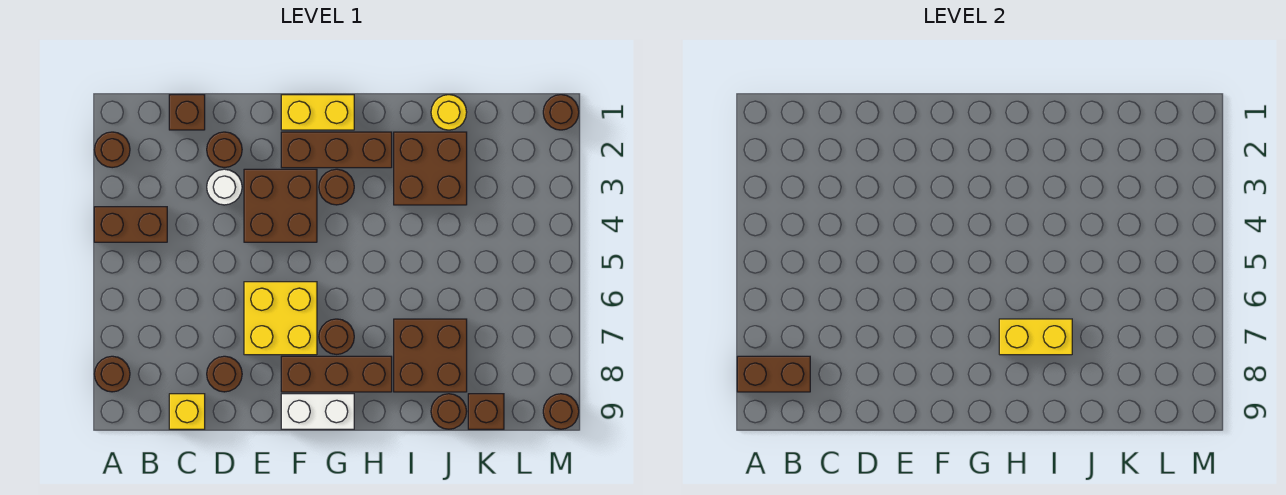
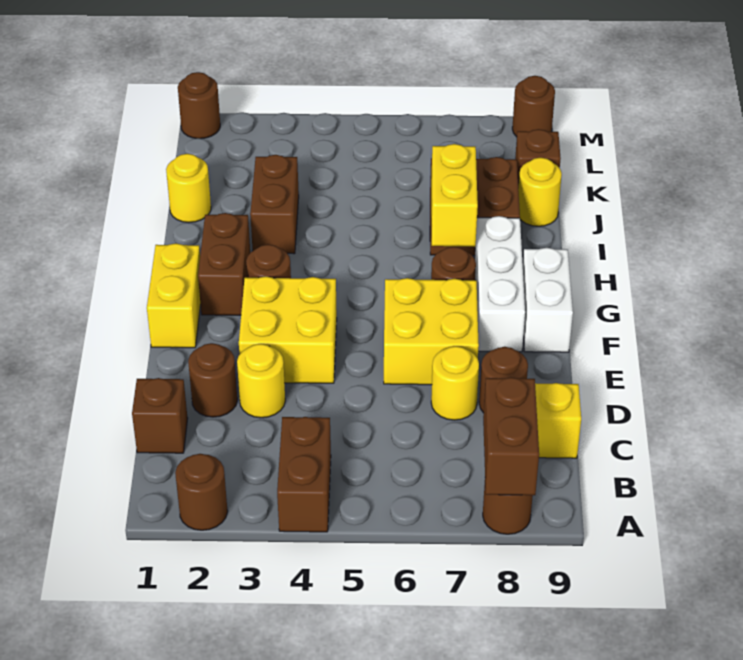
white 1x1 round brick [207,169,242,205] -> yellow 1x1 round brick [237,344,285,418]
none -> yellow 1x1 round brick [431,346,479,420]
brown 2x2 brick [244,169,317,242] -> yellow 2x2 brick [239,276,337,383]
brown 1x3 brick [281,132,392,168] -> brown 1x2 brick [198,213,250,315]
brown 1x3 brick [281,356,392,392] -> white 1x3 brick [475,216,525,352]
brown 2x2 brick [394,132,467,205] -> brown 1x2 brick [250,155,299,254]
brown 1x1 round brick [431,394,467,429] -> yellow 1x1 round brick [518,158,562,226]

